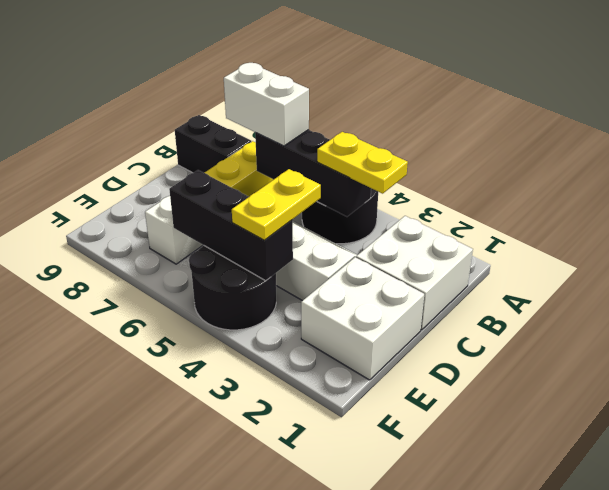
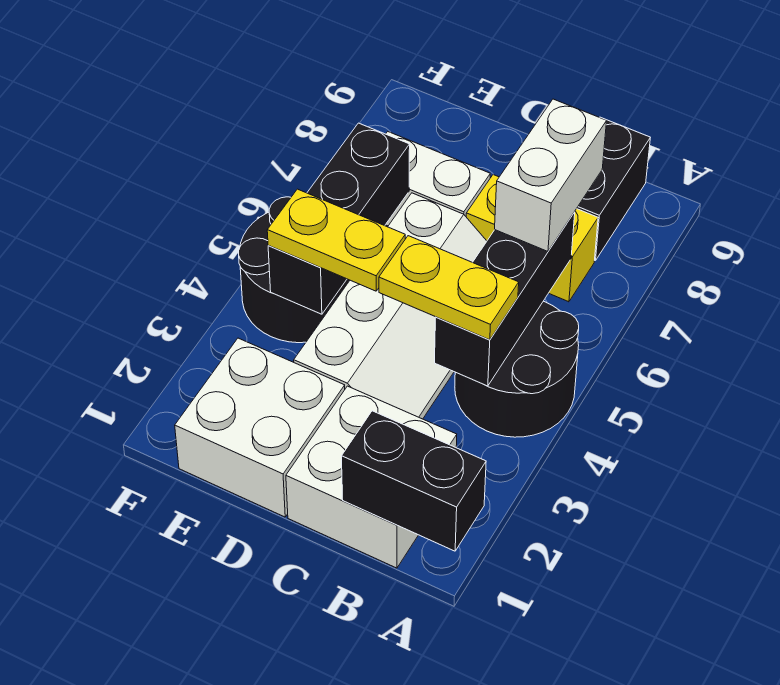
none -> black 1x2 brick [342,411,486,551]
yellow 1x2 plate [317,132,408,194] -> yellow 1x2 plate turned to [379,236,519,340]

